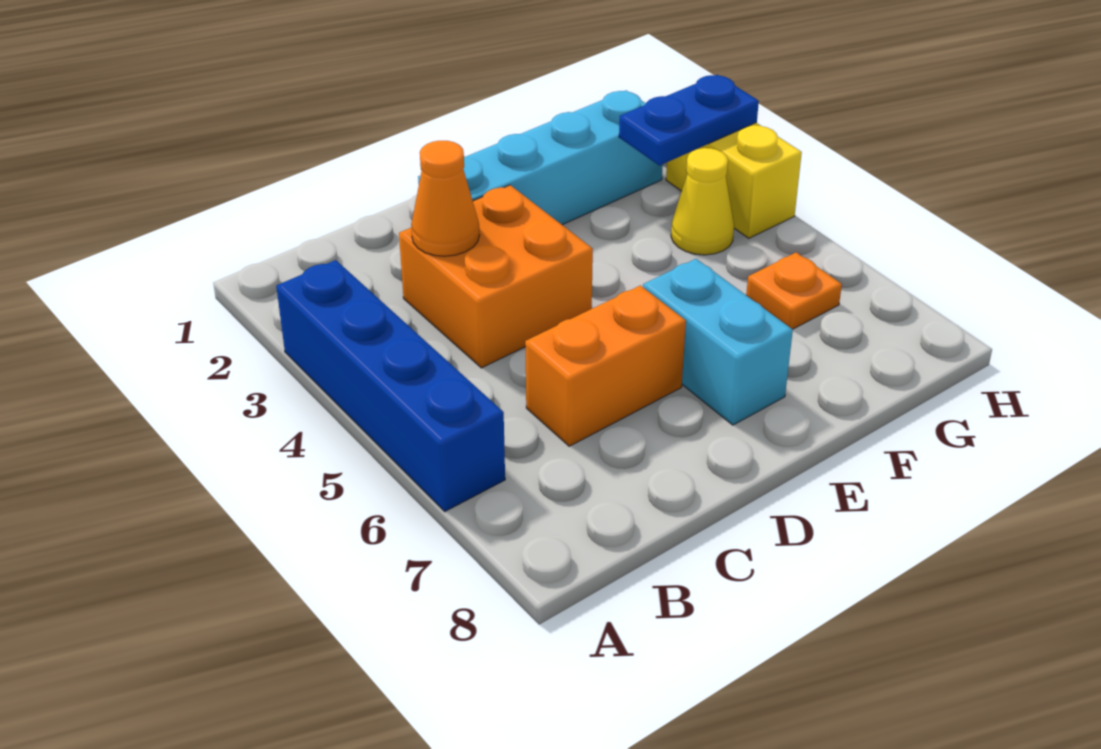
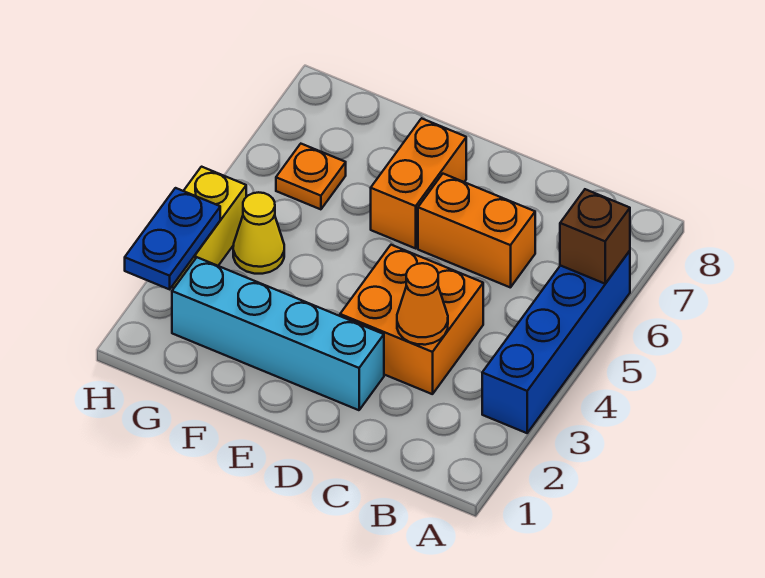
none -> brown 1x1 brick [560,189,630,284]
cyan 1x2 brick [643,259,793,425] -> orange 1x2 brick [371,118,466,248]
blue 1x2 plate [619,75,759,165] -> blue 1x2 plate turned to [125,188,220,289]

